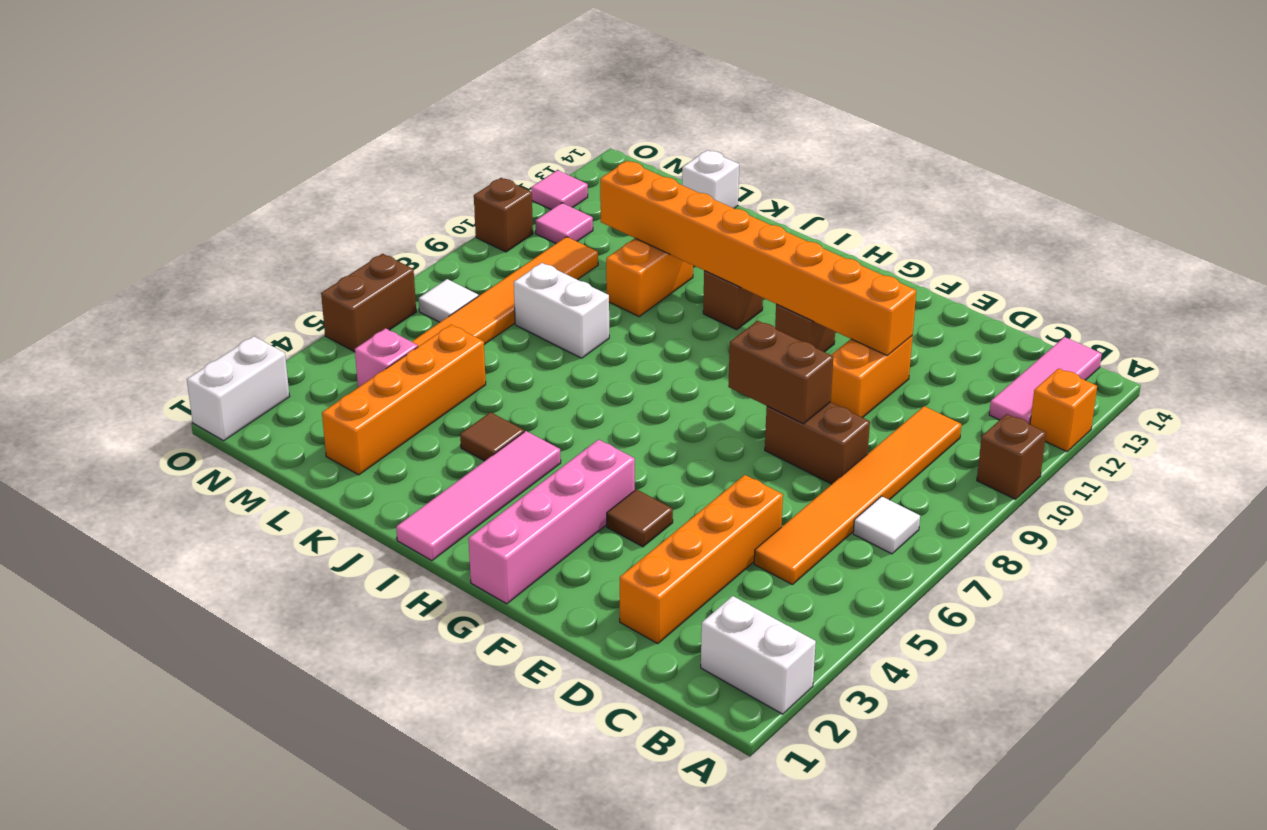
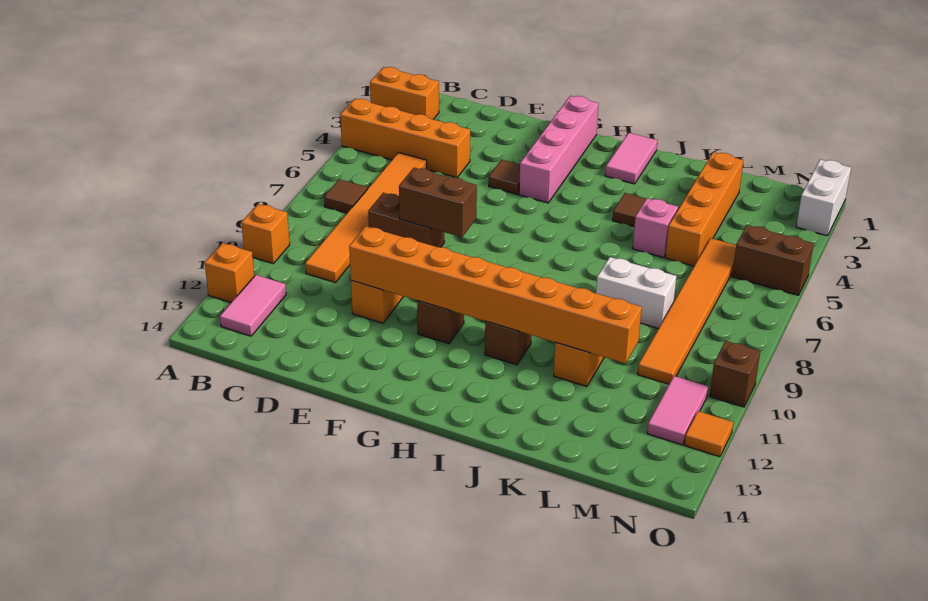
white 1x2 brick [701,596,816,714] -> orange 1x2 brick [370,67,439,119]
brown 1x1 brick [977,414,1046,499] -> orange 1x1 brick [241,204,290,263]
white 1x1 tile [853,496,920,554] -> brown 1x1 tile [324,179,367,213]
pink 1x3 tile [989,337,1102,424] -> pink 1x2 tile [220,275,286,336]
orange 1x4 brick [620,475,783,644] -> orange 1x4 brick turned to [340,99,470,178]
pink 1x4 tile [396,431,561,561] -> pink 1x2 tile [605,133,657,184]
white 1x1 brick [682,150,739,208] -> none
pink 1x1 brick [355,328,418,387] -> pink 1x1 brick moved to [633,198,678,257]
white 1x1 tile [419,279,478,322] -> none
pink 1x1 tile [535,203,593,243] -> pink 1x2 tile [647,376,708,445]
brown 1x2 brick [321,254,416,352] -> brown 1x2 brick turned to [732,225,814,295]
pink 1x1 tile [531,170,588,210] -> orange 1x1 tile [684,411,733,457]

